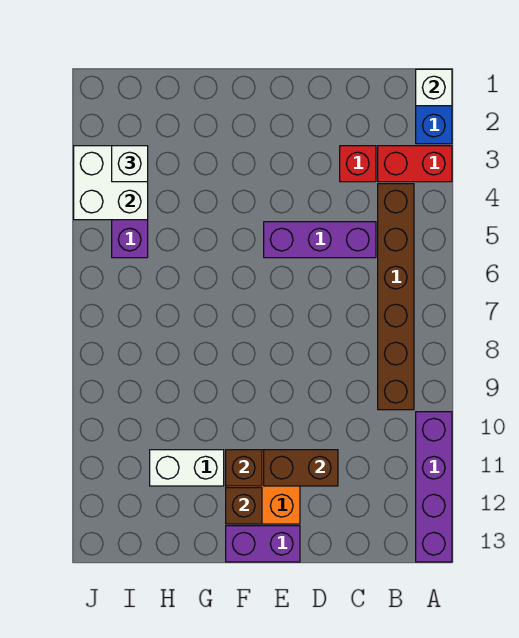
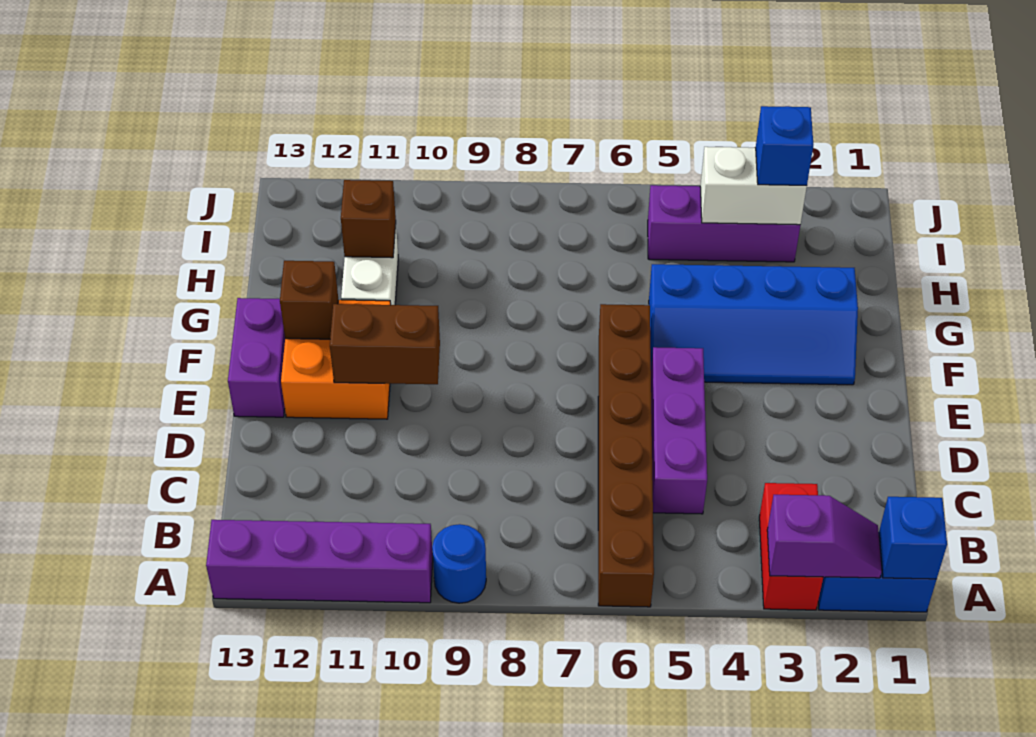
white 1x1 brick [416,69,452,106] -> blue 1x1 brick [879,497,947,579]
none -> purple 1x2 slope [767,495,882,578]
none -> blue 1x1 round brick [432,524,486,603]
brown 1x6 brick [378,184,414,410] -> brown 1x6 brick turned to [598,304,654,607]
red 1x1 brick [340,146,376,182] -> none
brown 1x2 brick [264,450,338,486] -> brown 1x2 brick turned to [330,304,440,384]
none -> blue 2x4 slope [649,264,858,385]
brown 1x1 brick [226,450,262,486] -> brown 1x1 brick moved to [341,180,396,258]
white 2x2 brick [74,146,148,220] -> white 1x2 brick [700,147,807,225]
white 1x1 brick [112,146,148,182] -> blue 1x1 brick [756,106,813,185]

